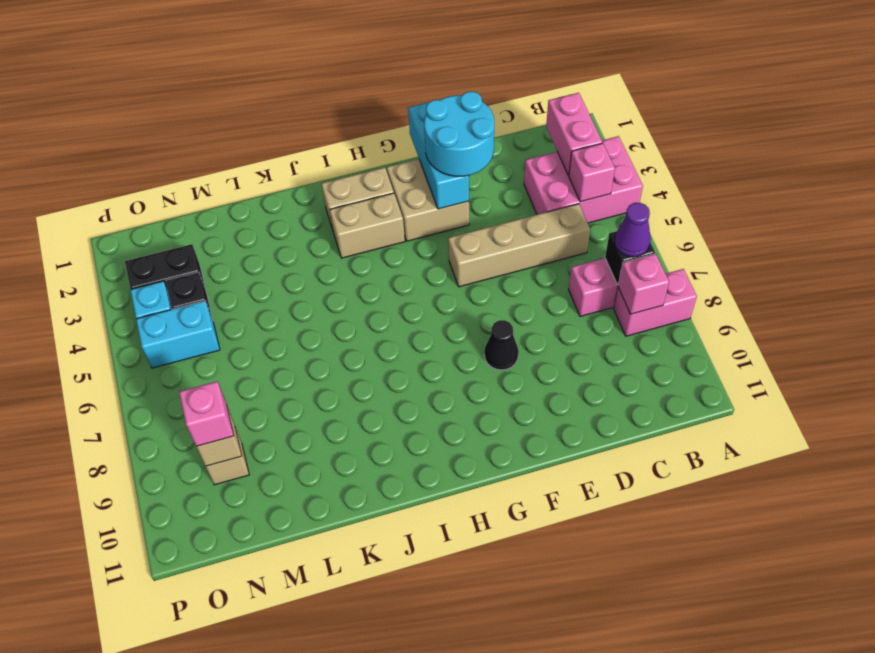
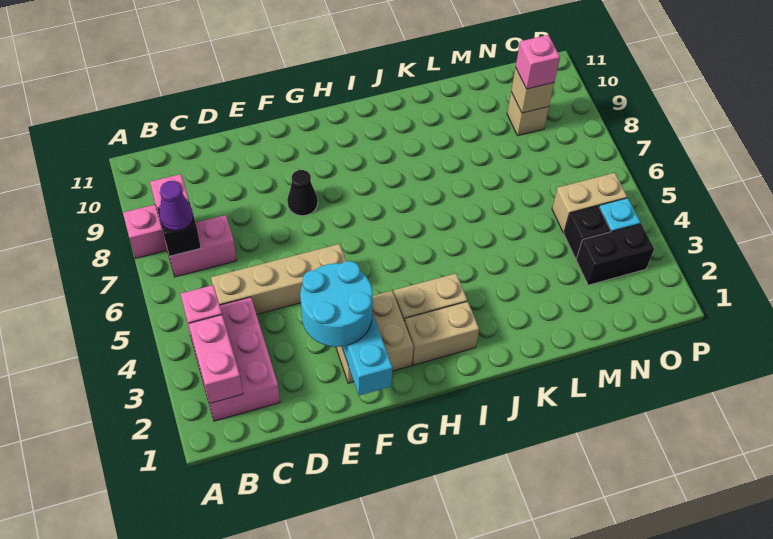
pink 2x3 brick [524,136,643,223] -> pink 2x3 brick turned to [188,297,280,421]
cyan 1x2 brick [136,301,220,368] -> tan 1x2 brick [552,173,627,233]

